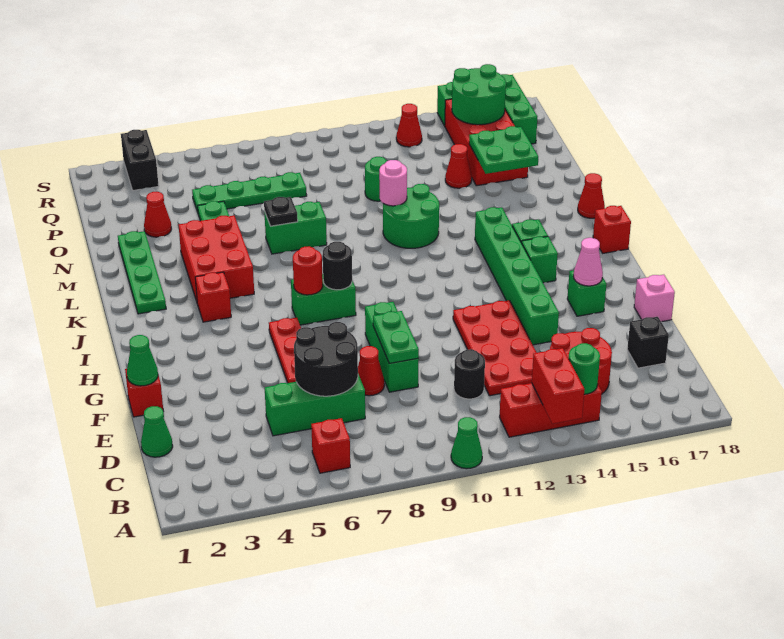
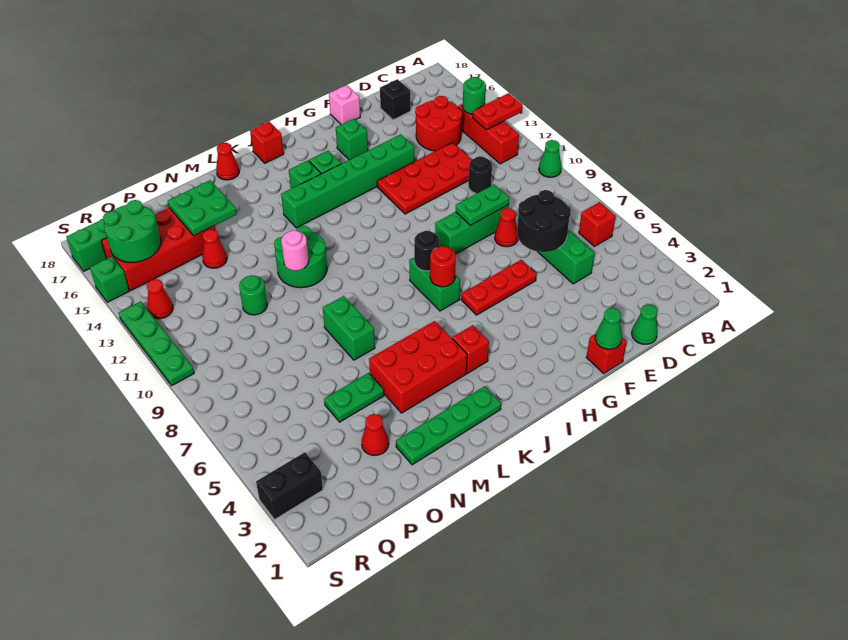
red 1x2 brick [532,348,585,424] -> red 1x2 plate [473,93,523,130]
pink 1x1 cone [573,238,603,286] -> none
black 1x1 plate [264,197,298,226] -> none
green 1x4 plate [192,172,307,212] -> green 1x4 plate moved to [119,301,194,386]

